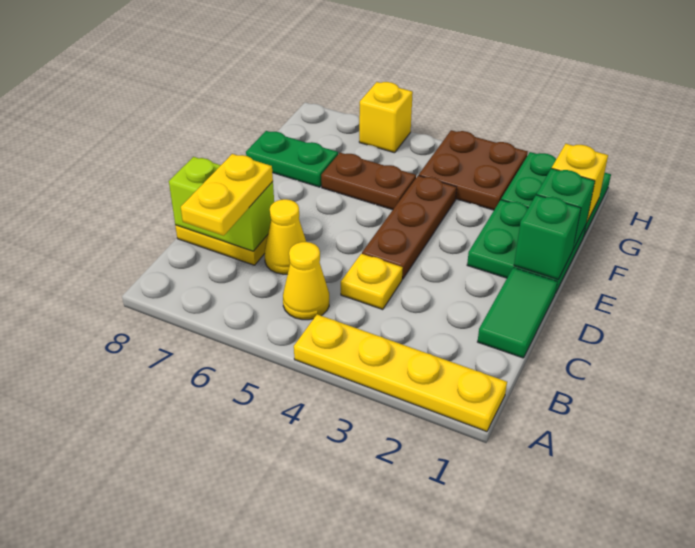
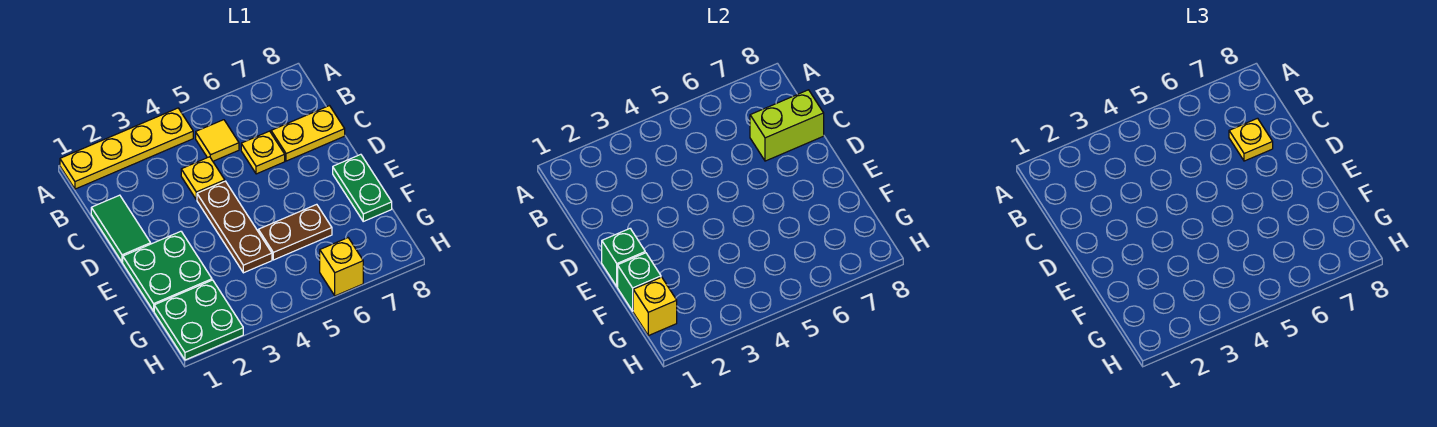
yellow 1x1 cone [283,242,329,320] -> yellow 1x1 tile [196,120,239,161]
yellow 1x2 plate [181,154,273,236] -> yellow 1x1 plate [1229,118,1273,161]
yellow 1x1 cone [264,199,306,274] -> yellow 1x1 plate [241,131,285,174]
green 1x2 plate [246,131,338,187] -> green 1x2 plate turned to [333,154,392,221]
brown 2x2 plate [419,130,528,210] -> none

